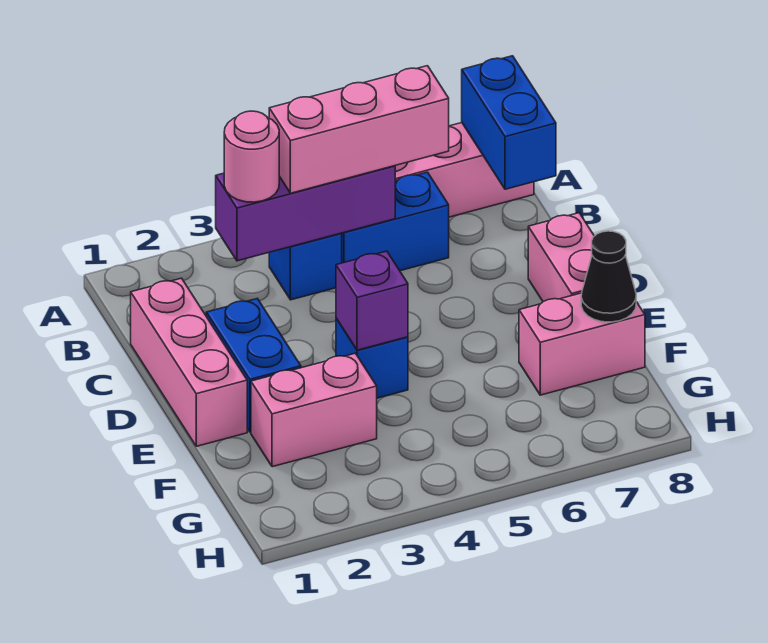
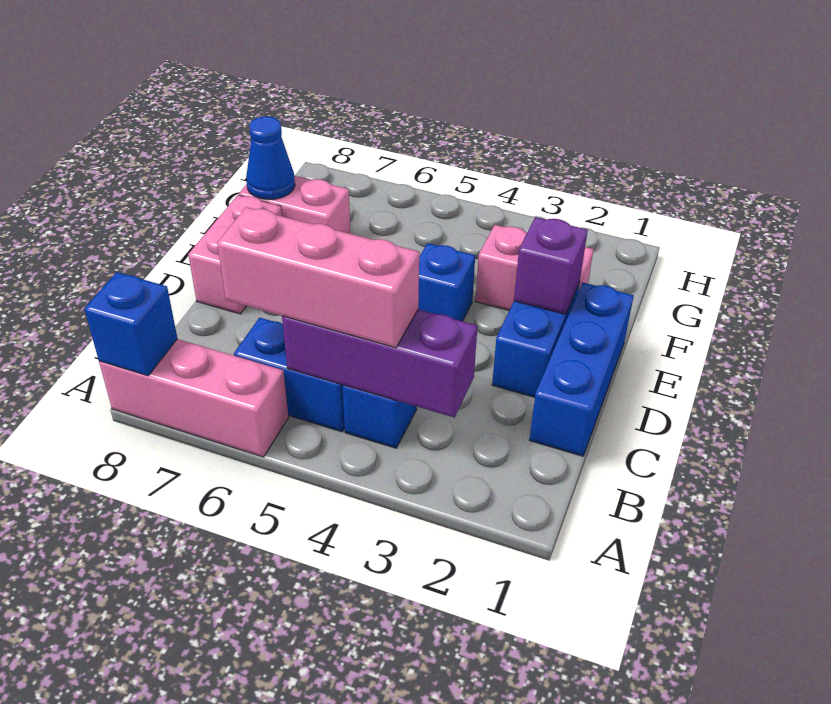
blue 1x2 brick [462,56,556,189] -> blue 1x1 brick [84,272,177,376]
pink 1x1 round brick [224,111,279,202] -> none
pink 1x3 brick [131,278,247,446] -> blue 1x3 brick [529,282,634,456]
purple 1x1 brick [336,251,408,350] -> purple 1x1 brick moved to [514,217,588,314]
black 1x1 cone [581,231,636,322] -> blue 1x1 cone [246,116,295,200]

